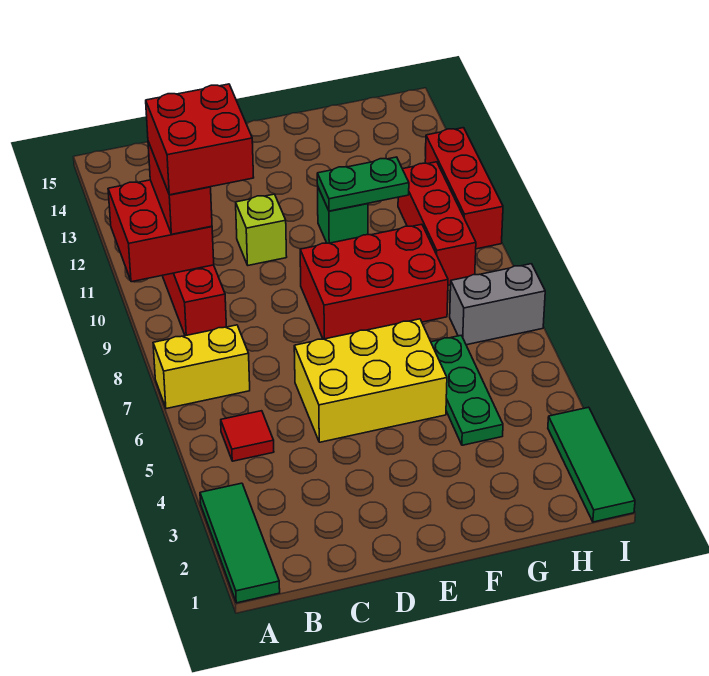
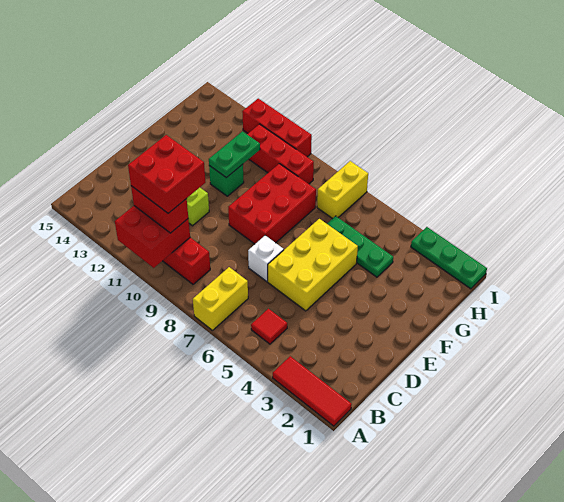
green 1x3 tile [200,483,280,603] -> red 1x3 tile [273,356,352,426]
none -> white 1x1 brick [248,236,284,282]
grey 1x2 brick [450,264,545,345] -> yellow 1x2 brick [317,161,368,219]
green 1x3 tile [548,407,635,522] -> green 1x3 plate [411,227,487,289]

